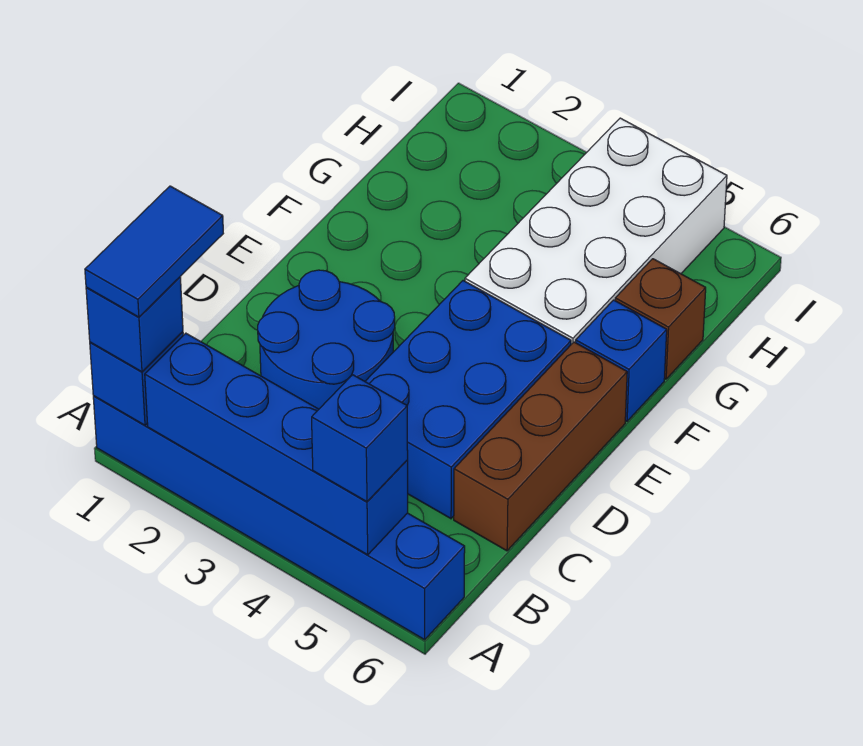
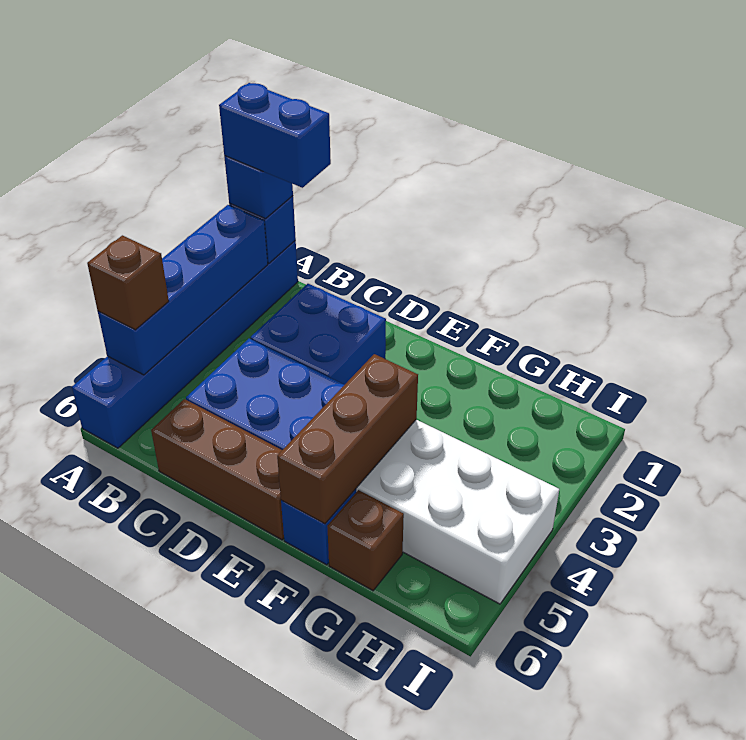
blue 1x2 tile [85,186,223,317] -> blue 1x2 brick [219,83,331,188]
blue 1x1 brick [312,375,408,502] -> brown 1x1 brick [87,235,169,330]
blue 2x2 round brick [258,270,395,409] -> blue 2x2 brick [250,284,386,385]
none -> brown 1x3 brick [277,354,418,524]

